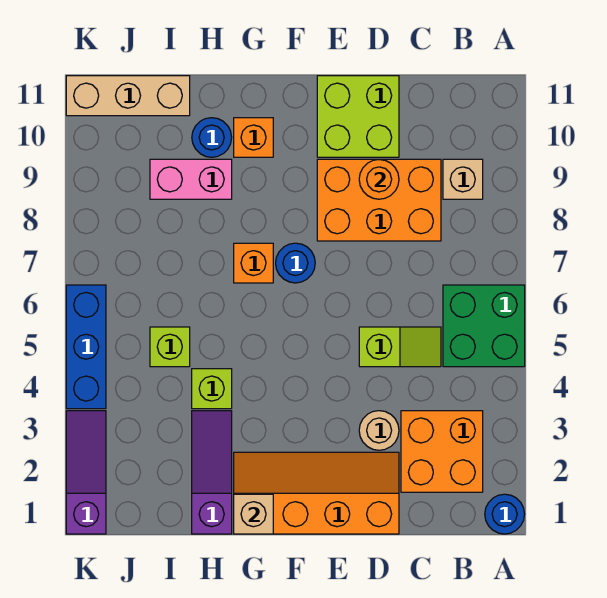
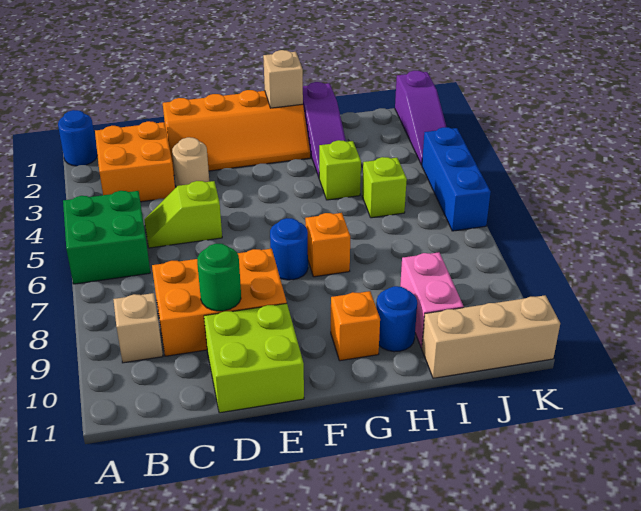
orange 1x1 round brick [359,159,399,199] -> green 1x1 round brick [197,244,241,311]
pink 1x2 brick [150,159,232,199] -> pink 1x2 brick turned to [400,252,464,348]

